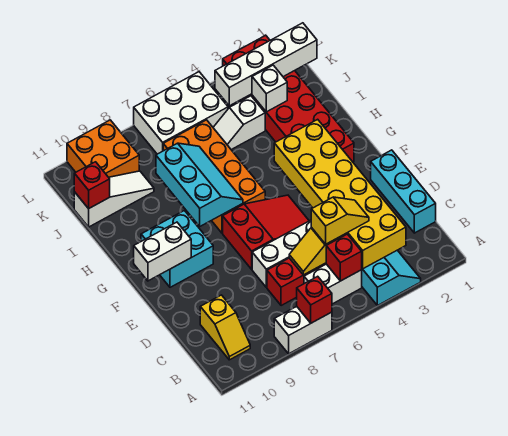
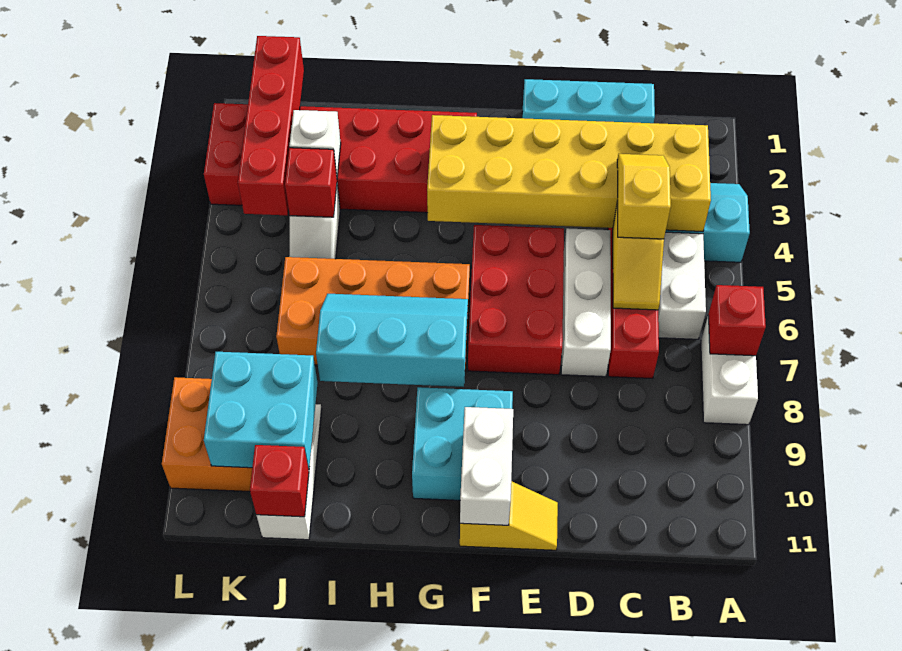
red 1x1 brick [326,234,362,281] -> red 1x1 brick moved to [285,148,337,217]
yellow 1x2 slope [200,295,250,360] -> yellow 1x2 slope moved to [460,481,558,550]
red 2x3 slope [223,195,309,269] -> red 2x3 brick [468,225,564,375]
none -> cyan 2x2 brick [204,352,318,470]
white 1x4 brick [215,23,317,106] -> red 1x4 brick [238,36,304,215]
white 2x3 brick [134,72,228,154] -> none

